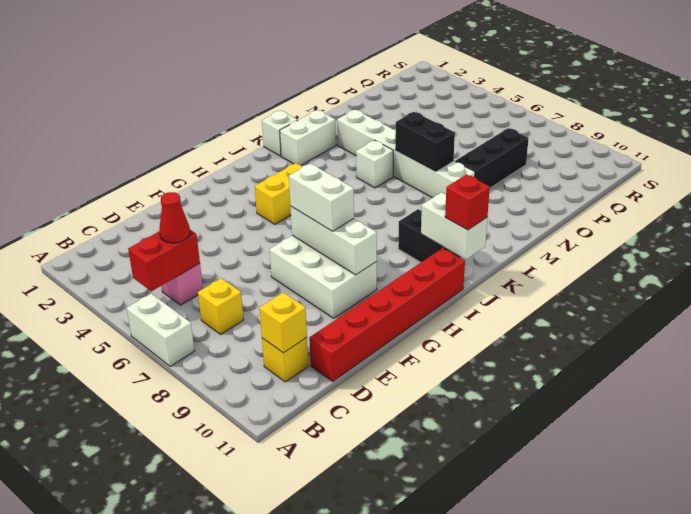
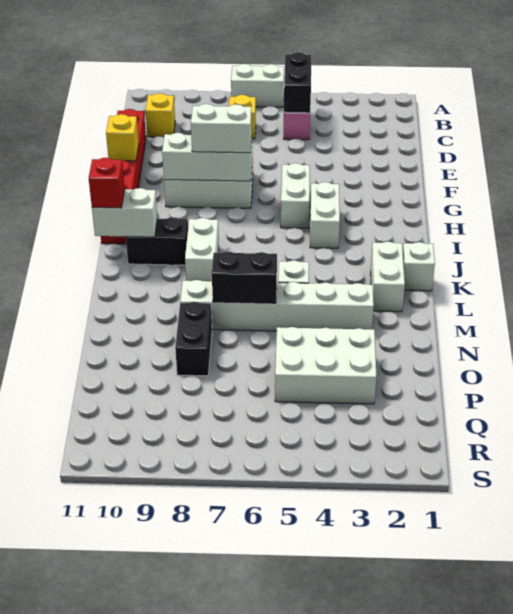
red 1x2 brick [128,230,200,291] -> black 1x2 brick [284,52,311,113]
red 1x1 cone [159,192,190,243] -> none
yellow 1x1 brick [259,292,307,353] -> yellow 1x1 brick moved to [106,114,139,161]
none -> white 1x2 brick [281,163,310,228]
yellow 1x2 brick [255,163,302,224] -> white 1x2 brick [310,182,340,248]
none -> white 1x2 brick [185,218,219,281]
black 1x3 brick [455,128,529,188] -> black 1x2 brick [175,302,212,376]
none -> white 2x3 brick [275,327,376,404]

